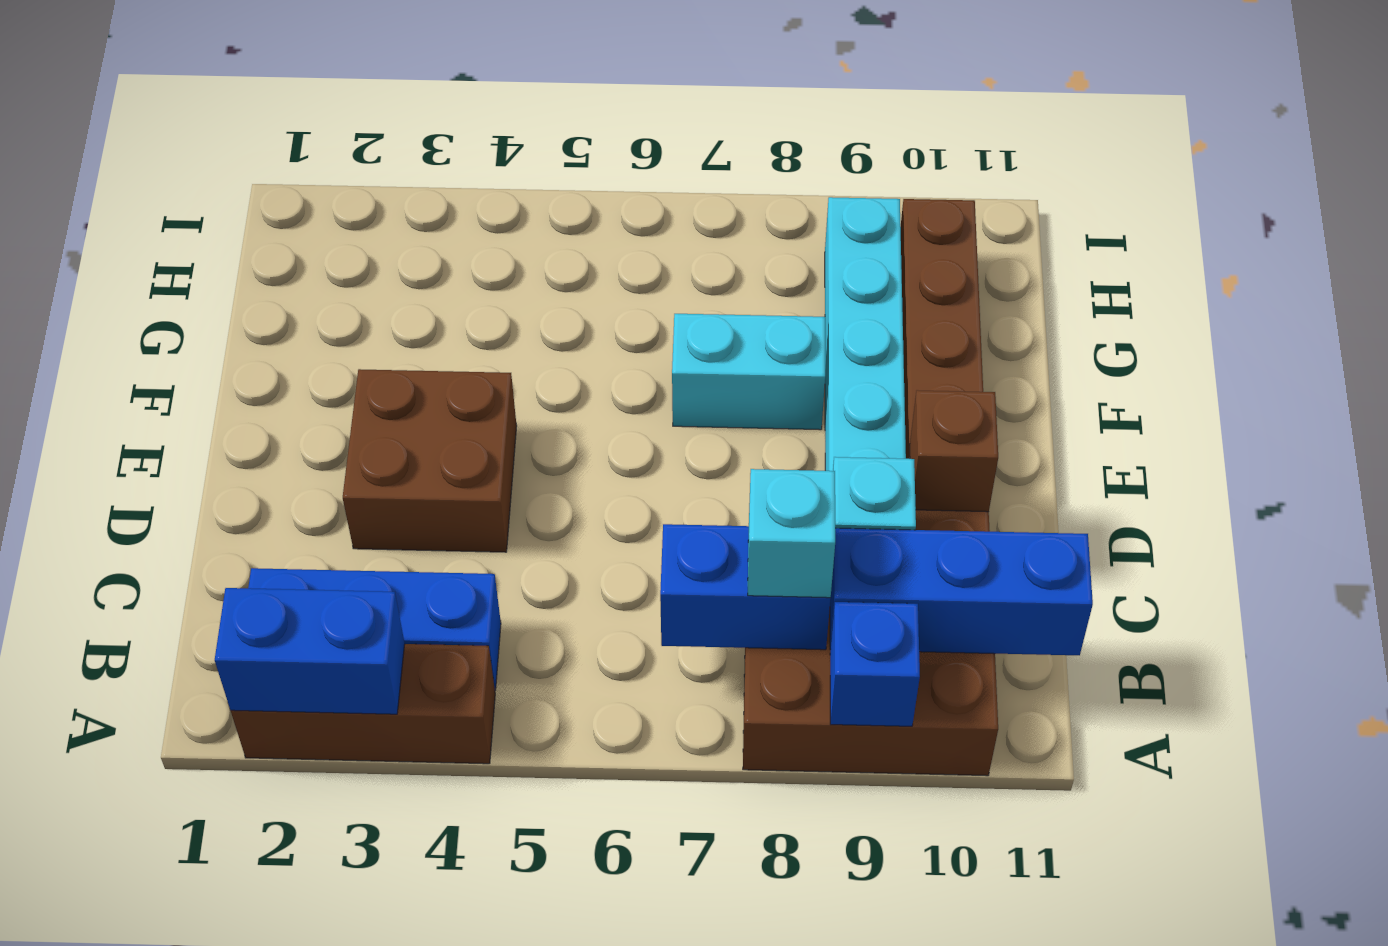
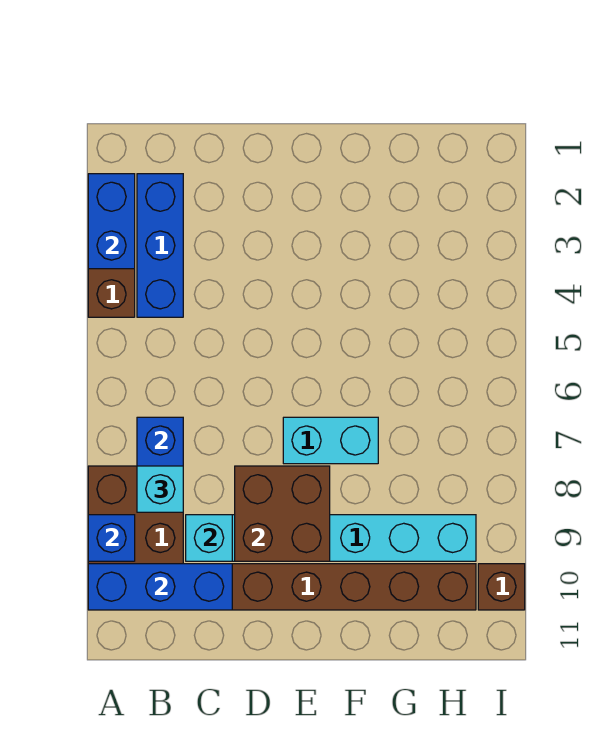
blue 1x3 brick [830,528,1093,655] -> blue 1x3 brick turned to [88,564,232,610]
brown 2x2 brick [343,369,517,552] -> brown 2x2 brick moved to [235,466,330,561]
brown 1x1 brick [910,390,998,512] -> brown 1x1 brick moved to [478,564,525,610]
cyan 1x2 brick [672,314,825,430] -> cyan 1x2 brick turned to [283,417,378,464]

